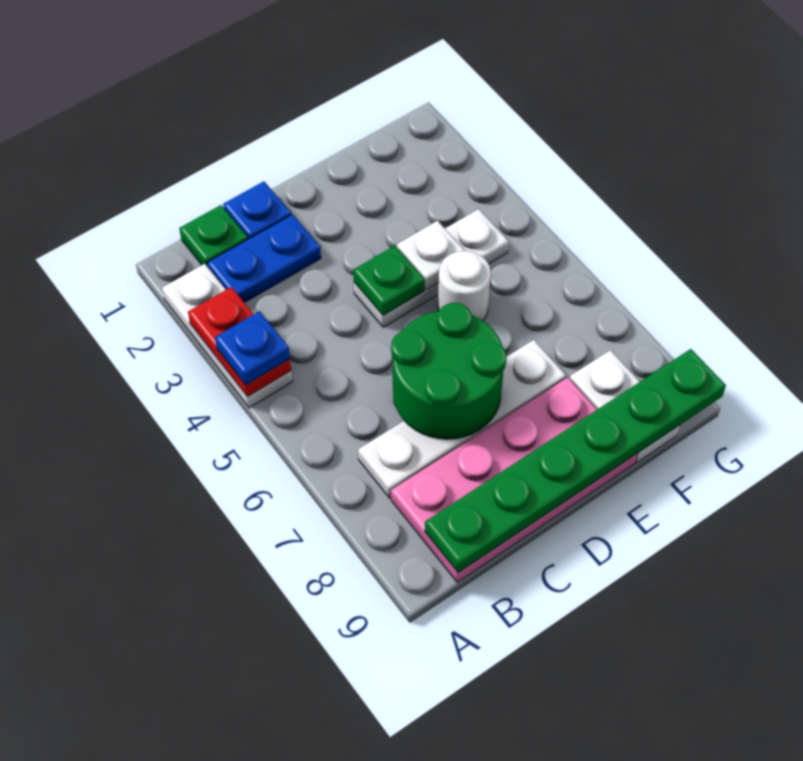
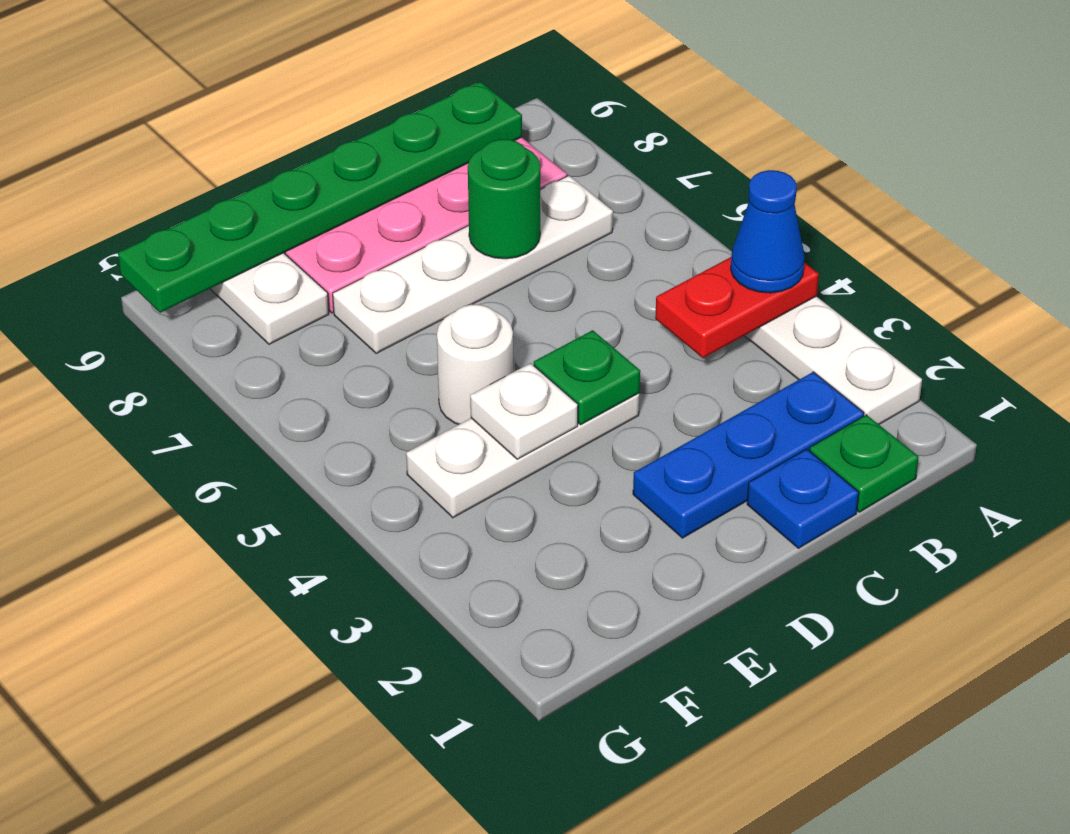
red 1x2 plate [188,287,291,396] -> red 1x2 plate turned to [655,257,819,358]
blue 1x1 plate [215,311,290,385] -> blue 1x1 cone [731,170,805,293]
blue 1x2 plate [207,214,321,303] -> blue 1x3 plate [633,372,864,538]
green 2x2 round brick [391,303,507,439] -> green 1x1 round brick [468,139,540,259]

